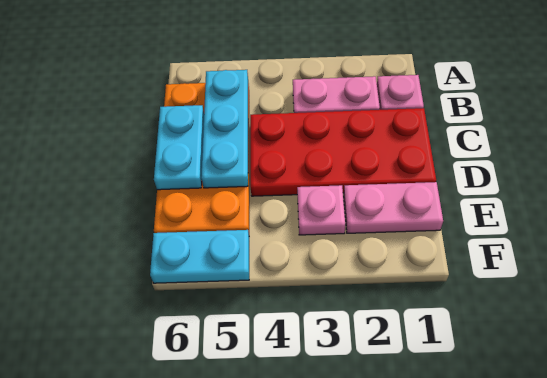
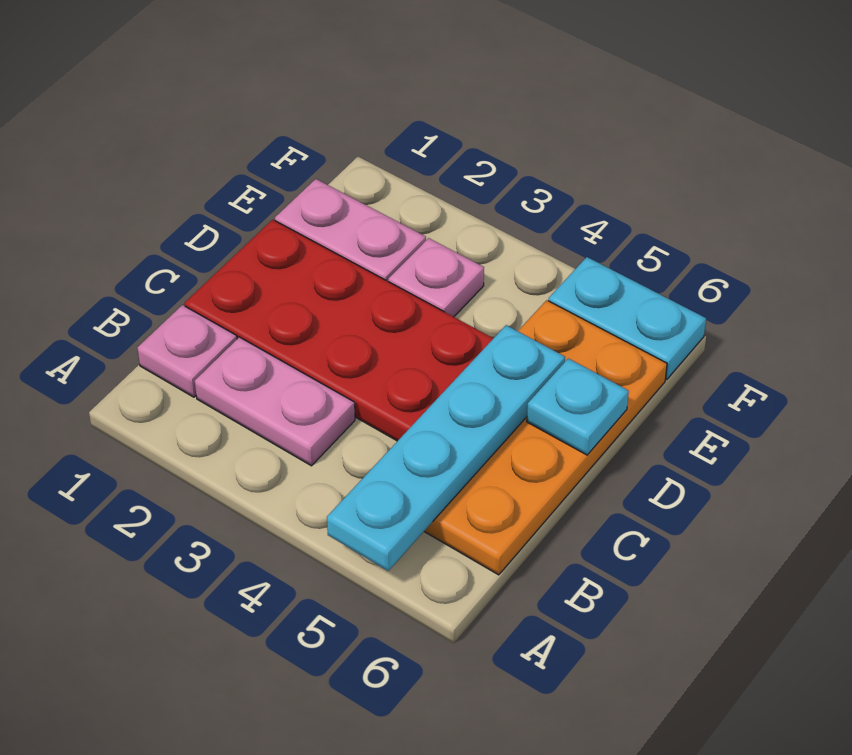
cyan 1x3 plate [201,70,248,188] -> cyan 1x4 plate [327,325,565,571]
cyan 1x2 plate [154,105,204,190] -> cyan 1x1 plate [527,358,629,455]

